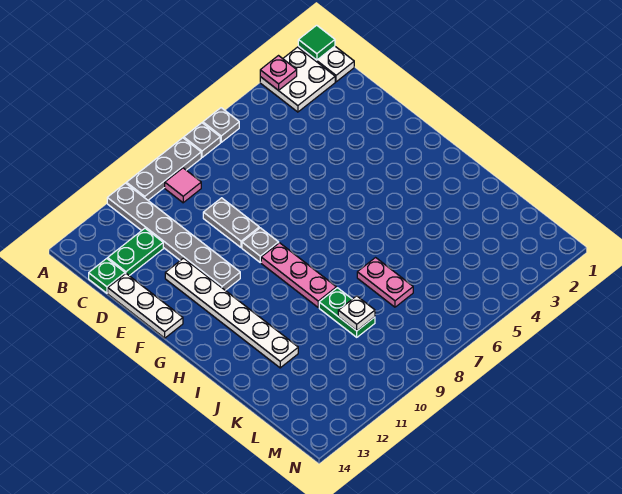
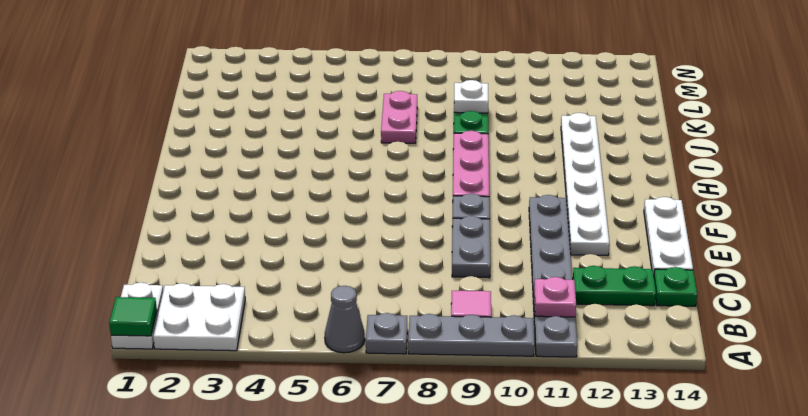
pink 1x1 plate [260,56,297,90] -> pink 1x1 plate moved to [534,277,576,317]
grey 1x1 plate [203,108,239,142] -> grey 1x1 cone [325,286,365,353]

